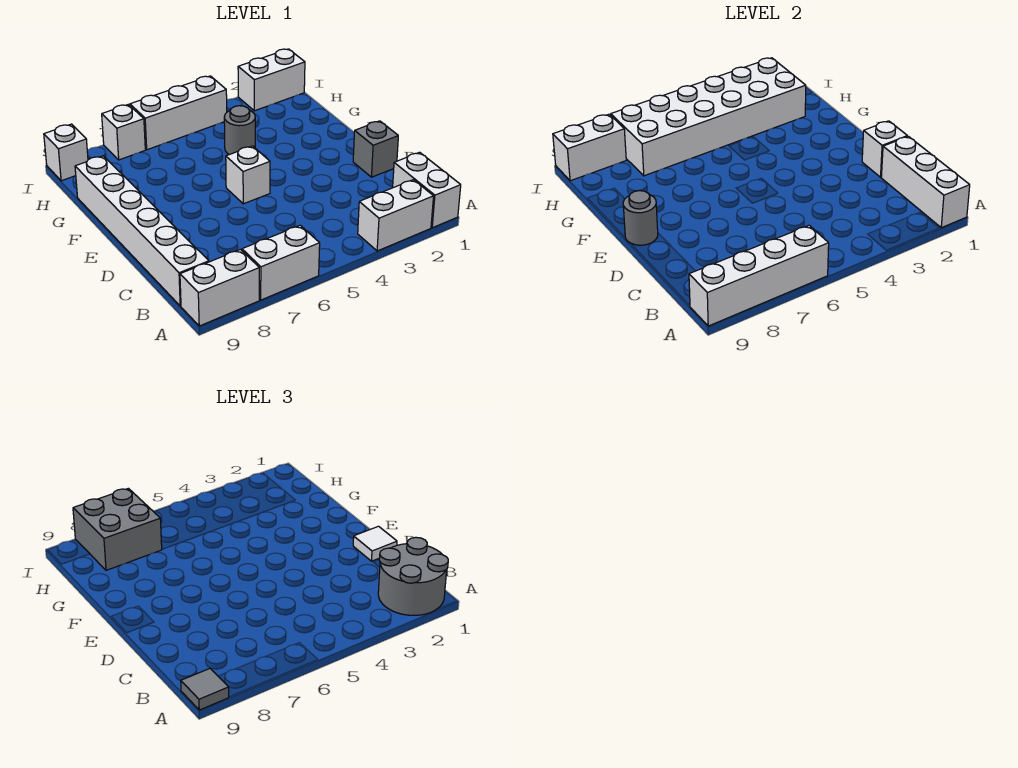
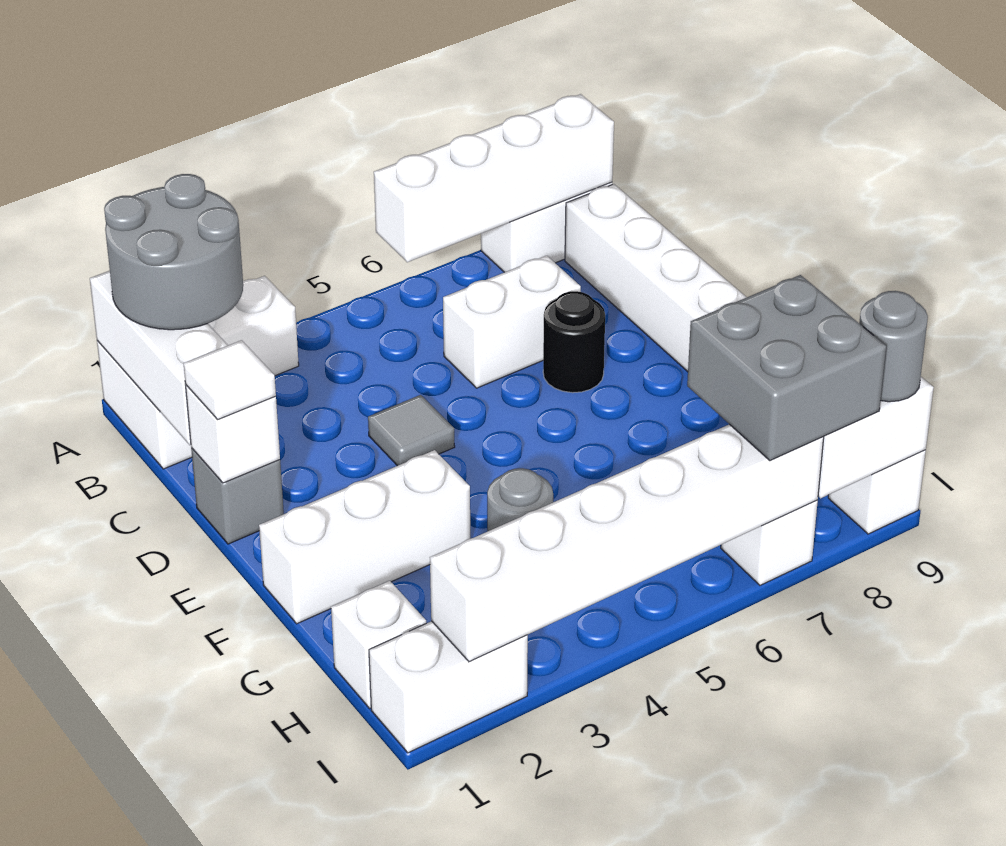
white 1x2 brick [242,225,320,300] -> white 1x2 brick moved to [443,256,581,388]
grey 1x1 tile [181,669,229,710] -> grey 1x1 tile moved to [368,395,455,466]
none -> black 1x1 round brick [543,291,605,393]
white 1x1 brick [226,146,270,204] -> white 1x1 brick moved to [331,581,426,708]
grey 1x1 round brick [623,191,658,245] -> grey 1x1 round brick moved to [859,291,928,402]
white 2x6 brick [611,58,806,176] -> white 1x6 brick [430,424,824,662]
white 1x3 brick [130,76,227,150] -> white 1x3 brick moved to [259,450,470,624]

